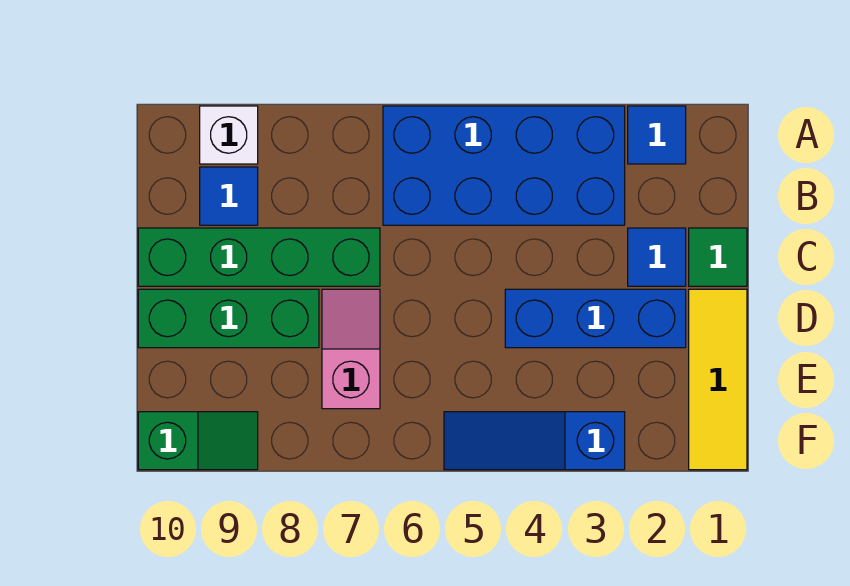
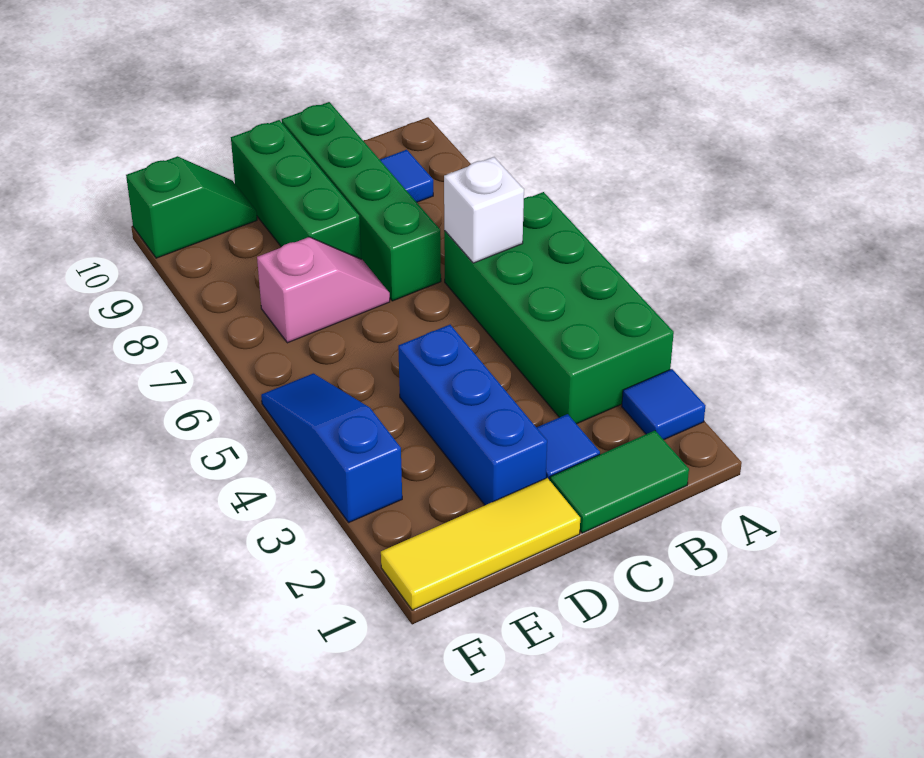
blue 2x4 brick [383,106,625,225] -> green 2x4 brick [444,192,674,424]
white 1x1 brick [200,106,258,164] -> white 1x1 brick moved to [444,157,524,263]
green 1x1 tile [689,228,747,286] -> green 1x2 tile [550,431,689,533]
green 1x2 slope [138,412,258,470] -> green 1x2 slope turned to [126,156,257,258]

